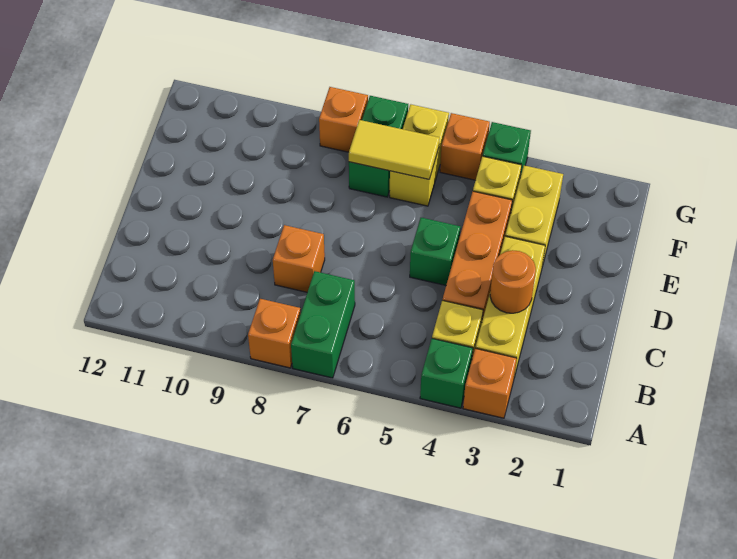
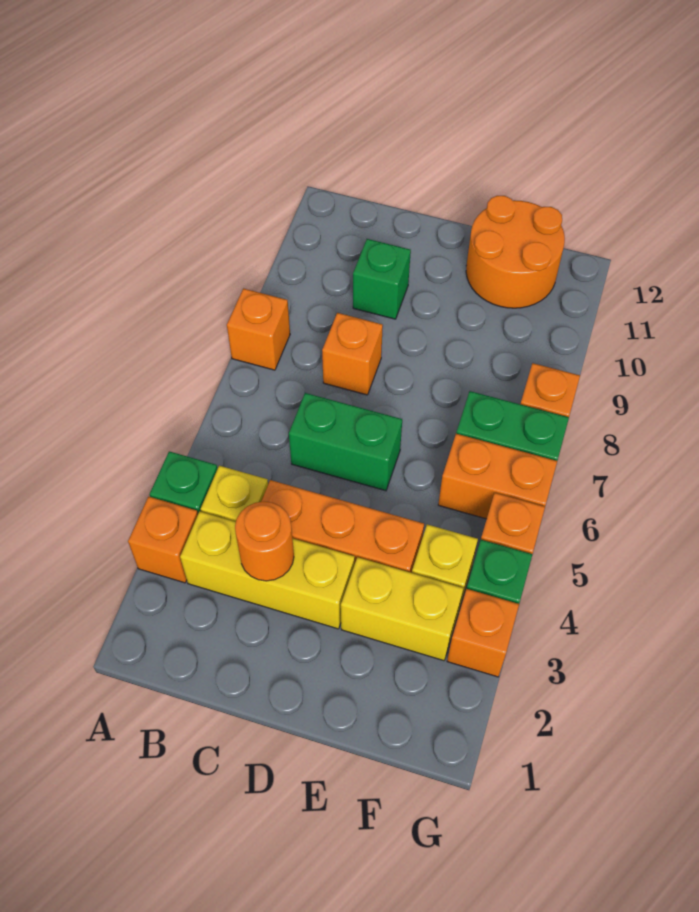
green 1x2 brick [291,271,355,378] -> green 1x2 brick moved to [289,393,402,491]
green 1x1 brick [410,218,460,285] -> green 1x1 brick moved to [353,239,411,319]
none -> orange 2x2 round brick [466,196,565,308]
yellow 1x2 brick [390,104,449,206] -> orange 1x2 brick [438,434,557,519]
yellow 1x2 tile [349,120,439,179] -> none
none -> orange 1x1 brick [447,589,519,677]

